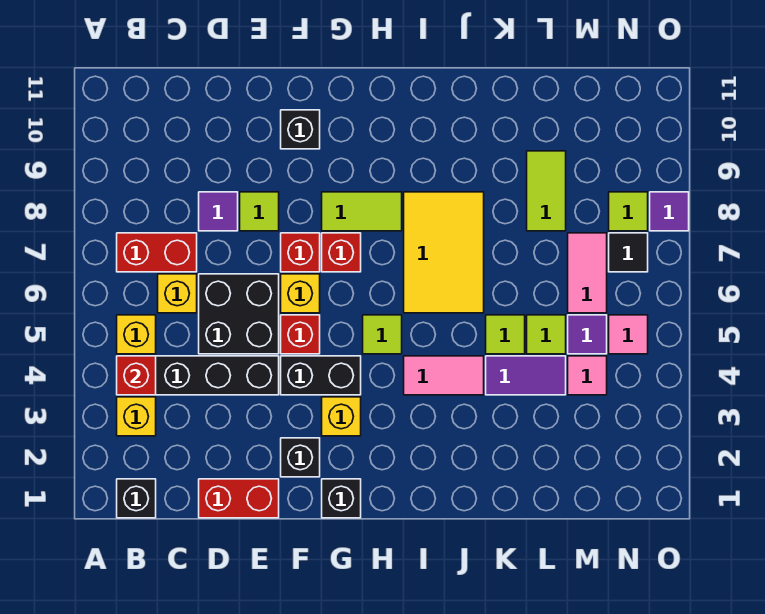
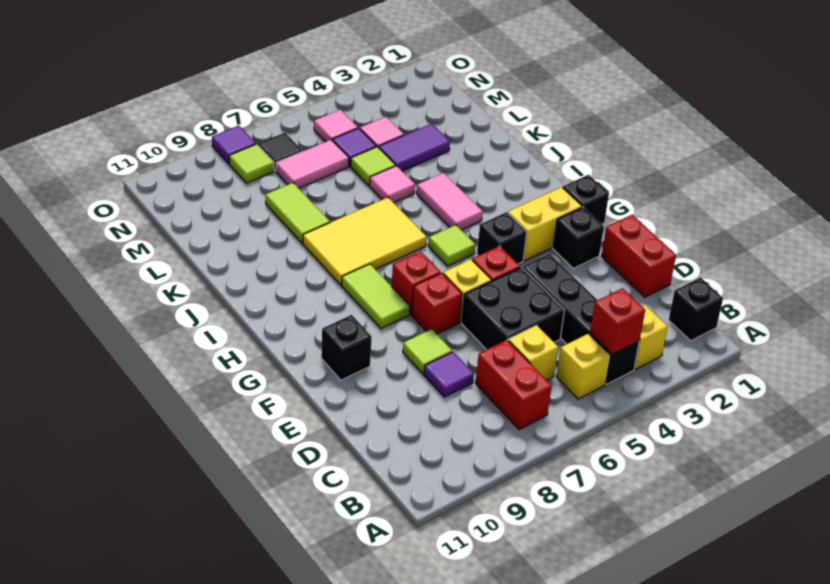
black 1x2 brick [281,356,361,395] -> black 1x1 brick [477,212,527,264]
yellow 1x1 brick [322,397,361,436] -> yellow 1x2 brick [508,187,582,261]
purple 1x2 tile [486,356,566,395] -> purple 1x2 tile turned to [379,124,450,171]
lime 1x1 tile [486,315,525,354] -> pink 1x1 tile [370,166,415,203]
lime 1x2 tile [527,151,566,231] -> lime 1x2 tile turned to [266,183,330,243]

